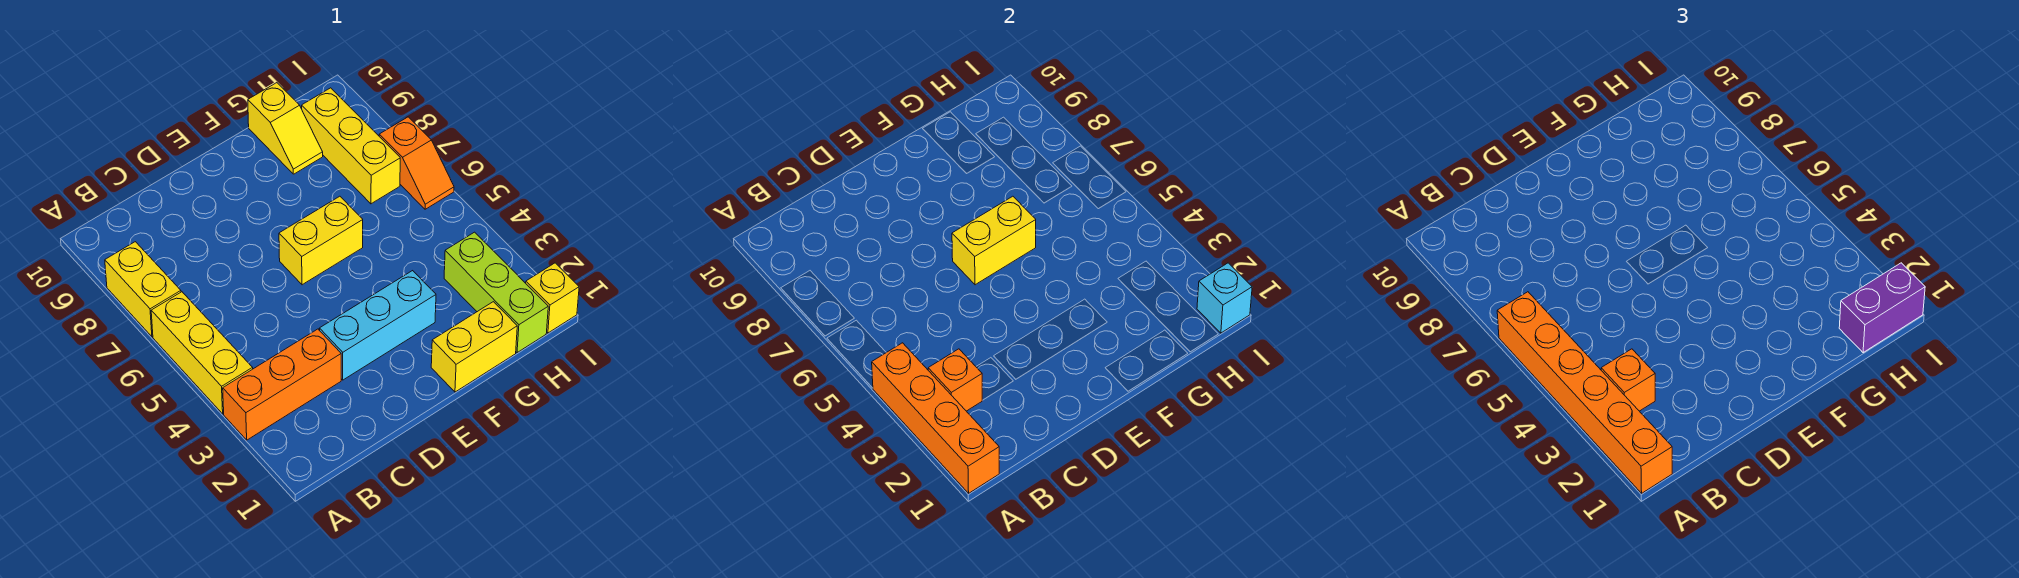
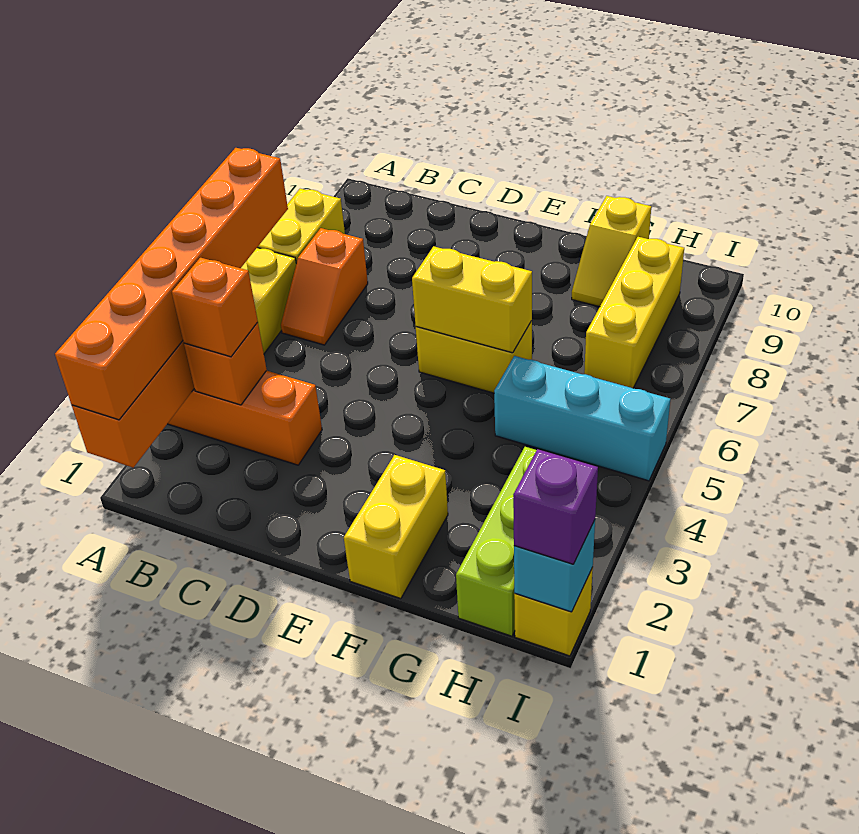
cyan 1x3 brick [319,271,436,380] -> cyan 1x3 brick moved to [494,356,670,481]
yellow 1x2 brick [431,302,517,392] -> yellow 1x2 brick turned to [344,455,448,599]
purple 1x2 brick [1839,263,1925,353] -> purple 1x1 brick [513,449,598,564]
orange 1x2 slope [379,117,454,209] -> orange 1x2 slope moved to [281,228,368,345]

